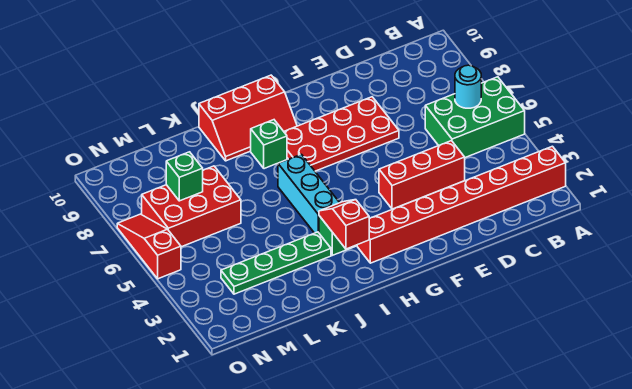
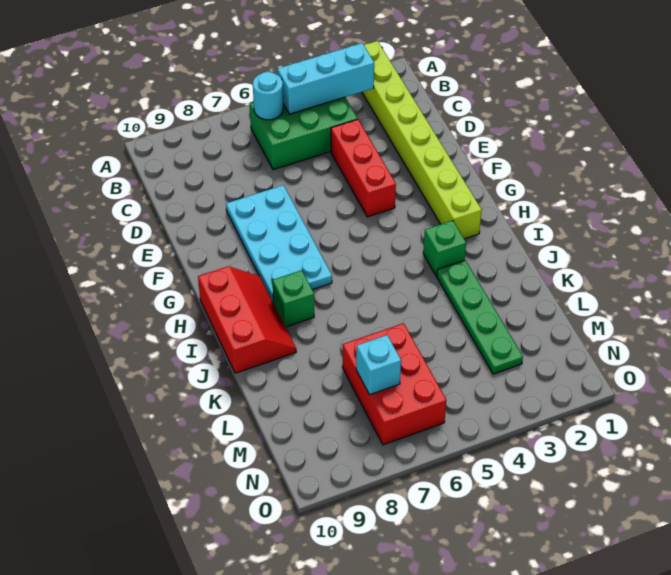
red 1x8 brick [357,146,566,263] -> lime 1x8 brick [362,41,482,239]
green 2x3 brick [425,77,525,158] -> green 2x3 brick turned to [250,97,358,170]
red 2x4 plate [284,97,399,171] -> cyan 2x4 plate [226,185,332,301]
red 1x2 slope [319,200,370,249] -> none
cyan 1x3 brick [278,154,340,233] -> cyan 1x3 brick moved to [277,43,374,114]
green 1x1 brick [166,152,203,201] -> cyan 1x1 brick [356,335,401,395]
red 1x3 slope [117,214,181,279] -> none

